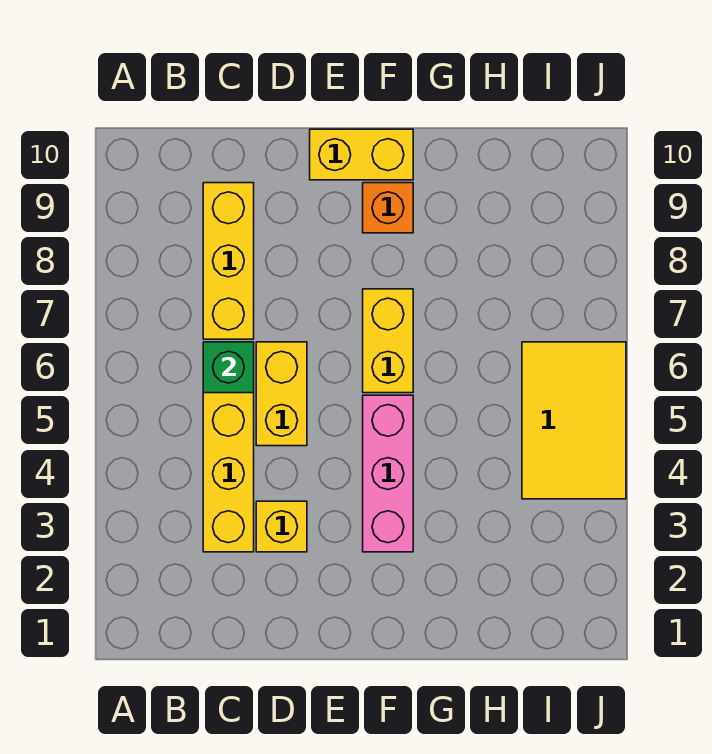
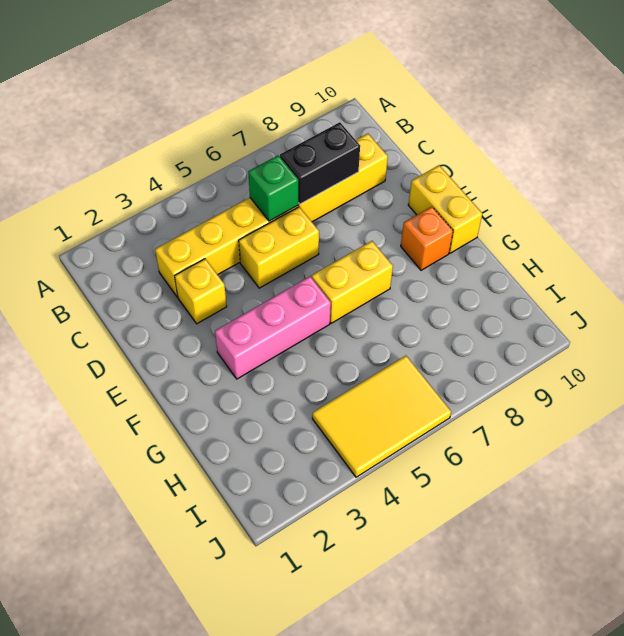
none -> black 1x2 brick [280,122,360,204]

